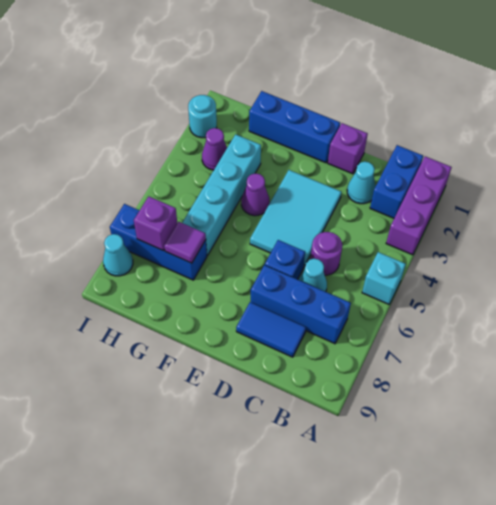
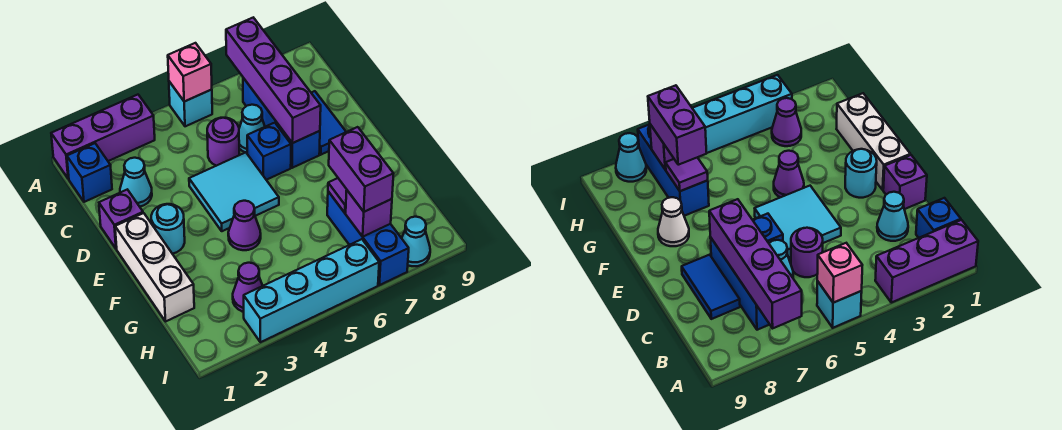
none -> pink 1x1 brick [168,43,212,101]
none -> purple 1x4 brick [226,18,321,143]
blue 1x2 brick [370,145,423,218] -> blue 1x1 brick [67,143,112,202]
cyan 2x3 tile [250,170,341,267] -> cyan 2x2 tile [189,152,279,231]
blue 1x3 brick [249,91,340,163] -> white 1x3 brick [115,213,194,321]
none -> white 1x1 cone [658,197,689,246]
cyan 1x4 brick [182,134,261,256] -> cyan 1x4 brick moved to [244,239,379,342]
none -> purple 1x2 brick [329,127,394,212]
cyan 1x1 round brick [188,95,217,138] -> cyan 1x1 round brick moved to [151,204,185,254]

